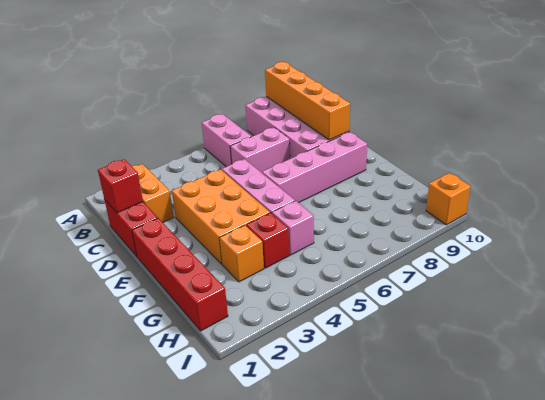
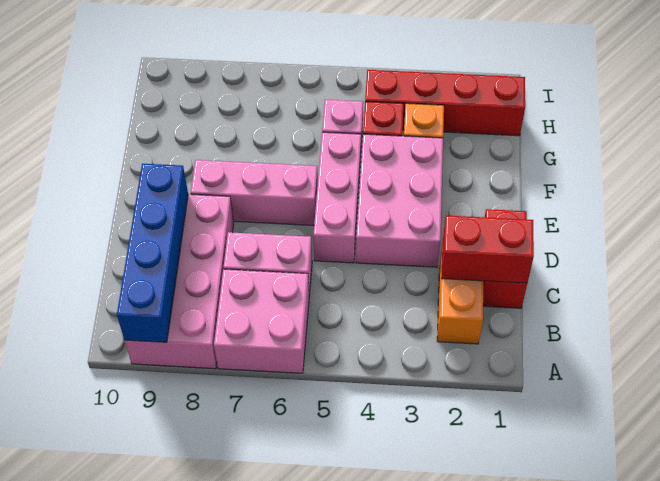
pink 1x2 brick [202,114,251,167] -> pink 2x2 brick [214,269,309,373]
orange 1x4 brick [265,62,350,140] -> blue 1x4 brick [117,164,188,342]
red 1x1 brick [98,159,143,213] -> red 1x2 brick [442,216,534,283]
orange 2x3 brick [172,169,270,264] -> pink 2x3 brick [356,134,443,267]
red 1x4 brick [132,218,228,331] -> red 1x4 brick turned to [365,70,525,136]
pink 1x4 brick [262,132,367,203] -> pink 1x3 brick [191,160,318,225]
orange 1x1 brick [426,173,471,225] -> none

